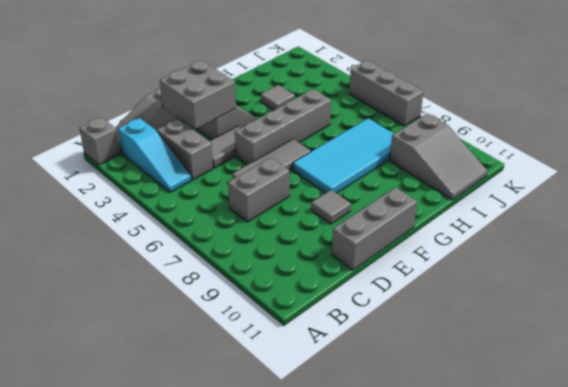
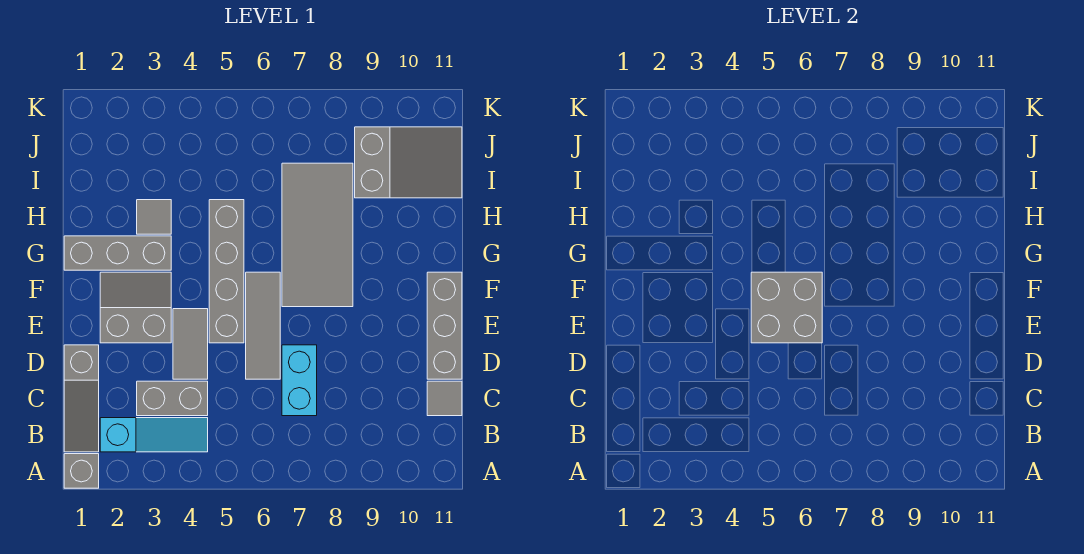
grey 1x2 brick [228,158,290,222] -> cyan 1x2 brick [282,345,317,416]
grey 2x2 brick [160,60,236,129] -> grey 2x2 brick moved to [751,272,822,343]
grey 1x1 tile [311,190,351,224] -> grey 1x1 tile moved to [427,381,462,416]
cyan 2x4 tile [293,118,394,193] -> grey 2x4 tile [282,163,353,307]
grey 1x3 brick [349,60,423,126] -> grey 1x3 brick moved to [64,236,171,270]

